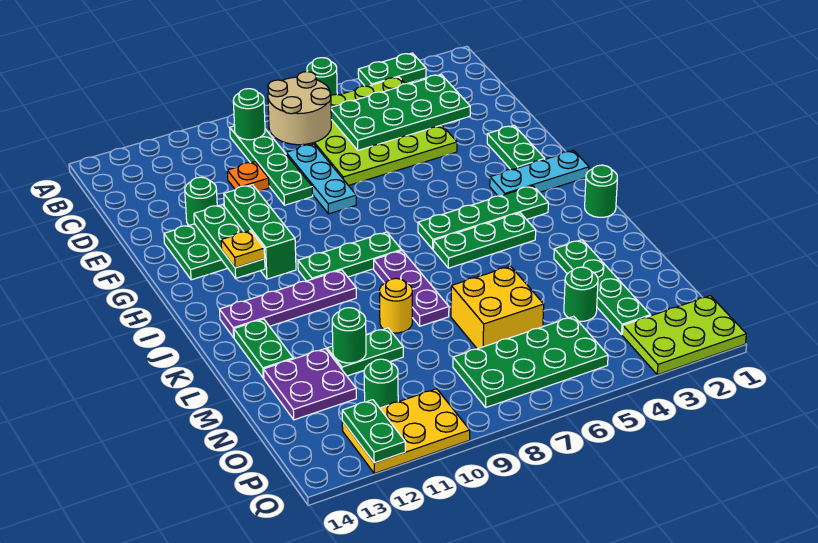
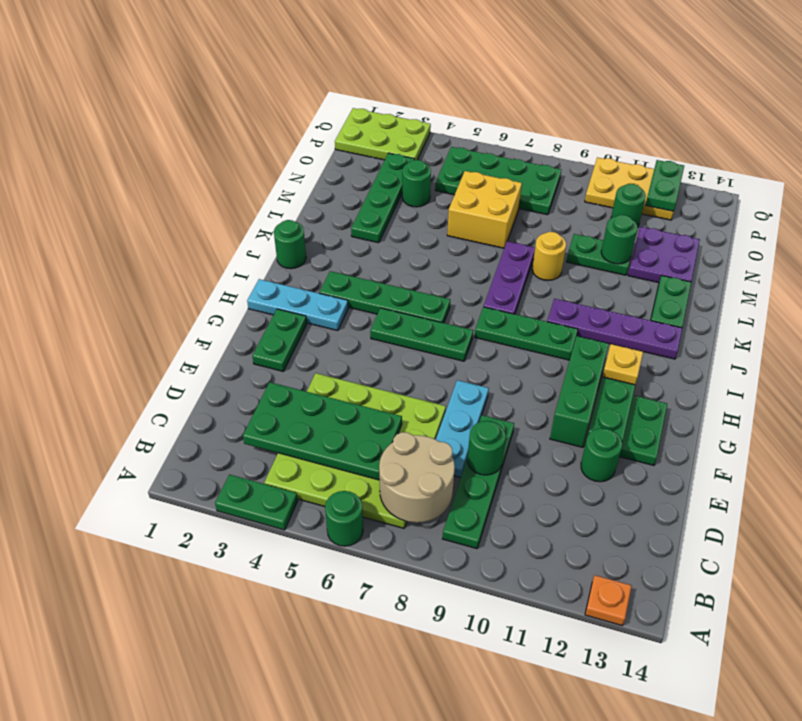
green 1x1 round brick [233,89,265,140] -> green 1x1 round brick moved to [467,421,506,475]
orange 1x1 plate [227,162,269,191] -> orange 1x1 plate moved to [585,575,632,625]
green 1x3 plate [433,213,536,268] -> green 1x3 plate moved to [370,308,473,361]

